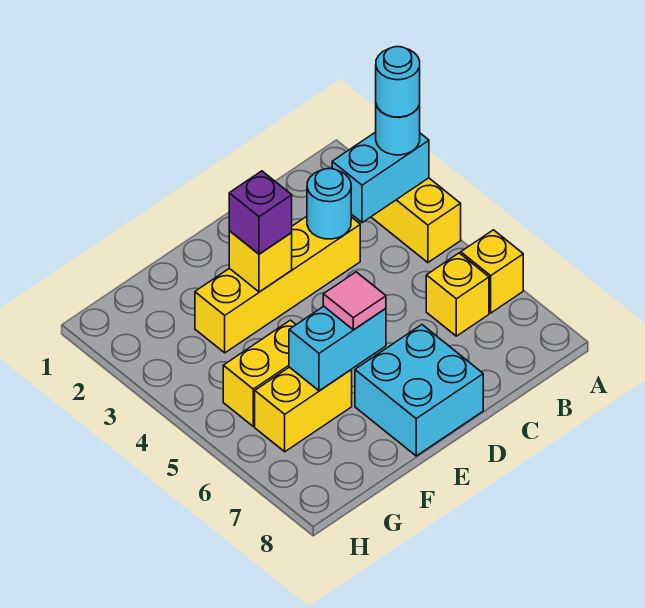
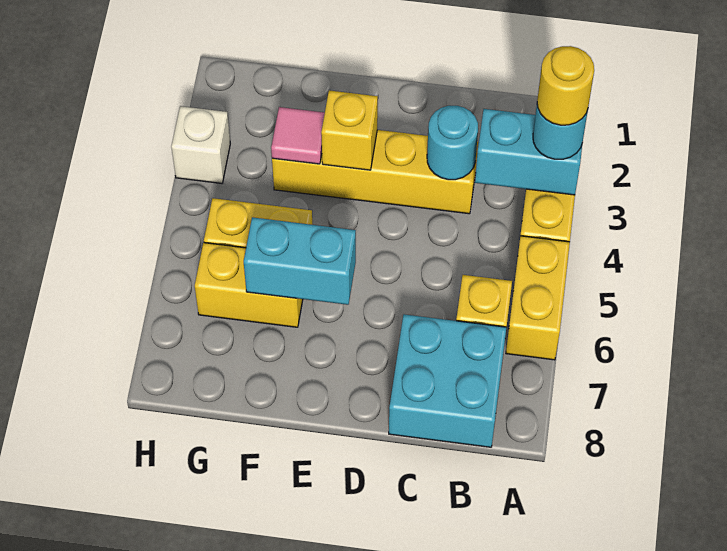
cyan 1x1 round brick [376,47,420,117] -> yellow 1x1 round brick [537,46,594,125]
yellow 1x1 brick [461,230,523,313] -> yellow 1x2 brick [506,236,570,360]
cyan 2x2 brick [355,325,483,456] -> cyan 2x2 brick moved to [389,314,506,447]
purple 1x1 brick [229,171,292,254] -> none
pink 1x1 tile [323,272,386,330] -> pink 1x1 tile moved to [271,107,325,164]
none -> white 1x1 brick [171,106,230,183]

